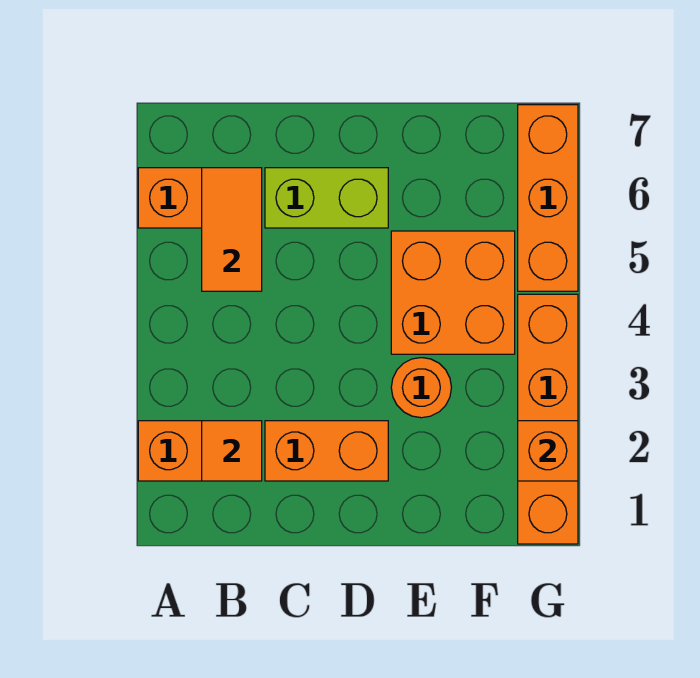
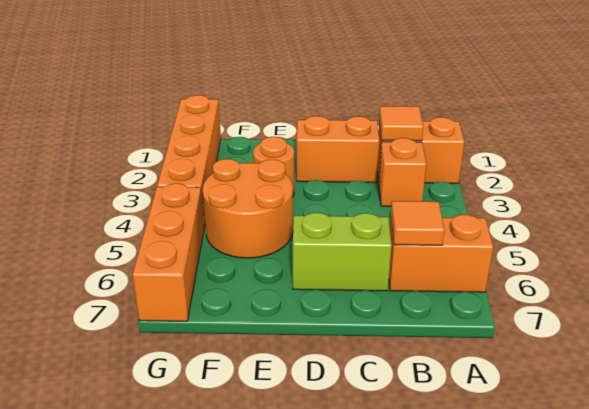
orange 1x2 tile [202,168,262,291] -> orange 1x1 tile [391,201,444,245]
orange 2x2 brick [391,231,515,354] -> orange 2x2 round brick [203,159,293,258]
orange 1x1 brick [518,421,578,481] -> orange 1x1 brick moved to [379,138,426,206]

